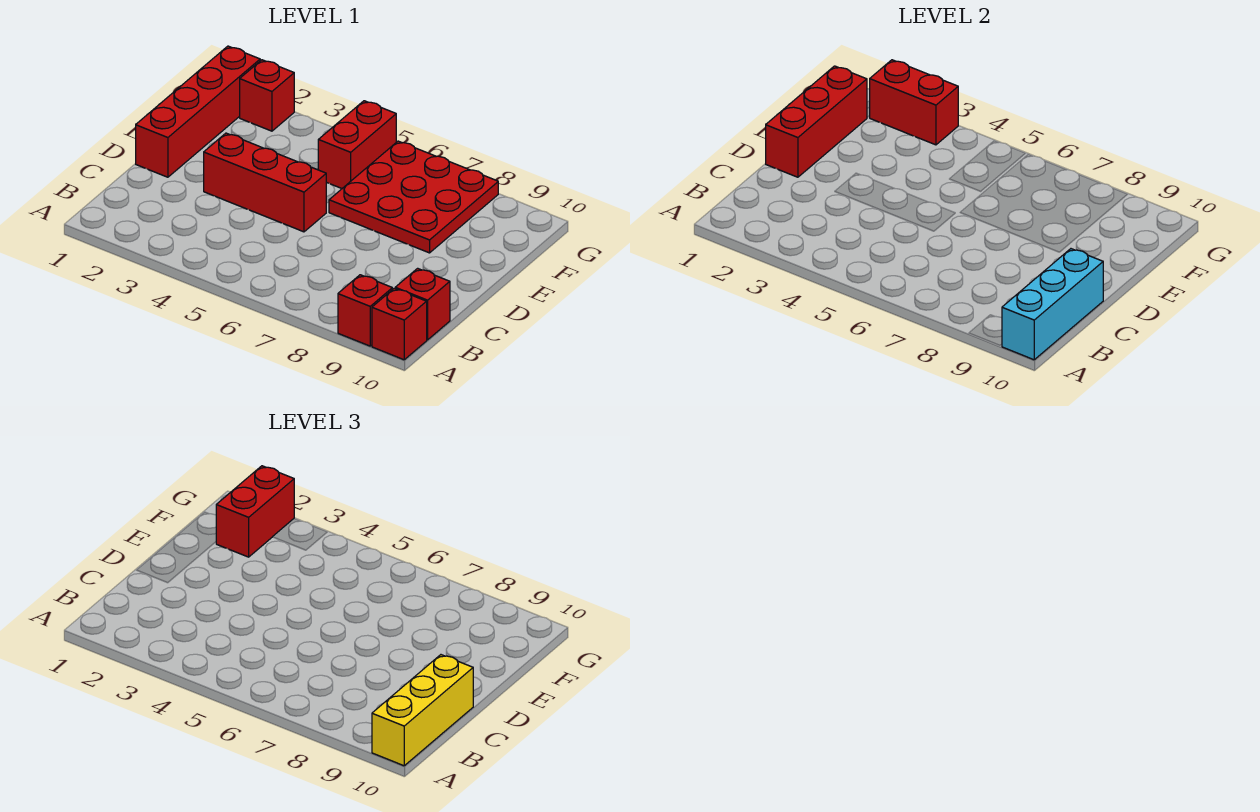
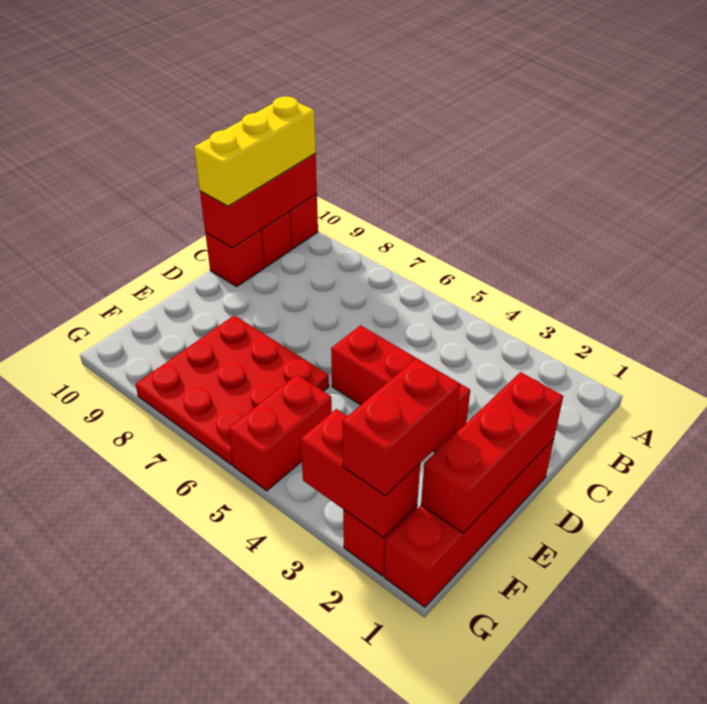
red 1x1 brick [338,275,392,346] -> red 1x1 brick moved to [205,230,264,286]
cyan 1x3 brick [1002,249,1103,360] -> red 1x3 brick [200,154,317,248]

